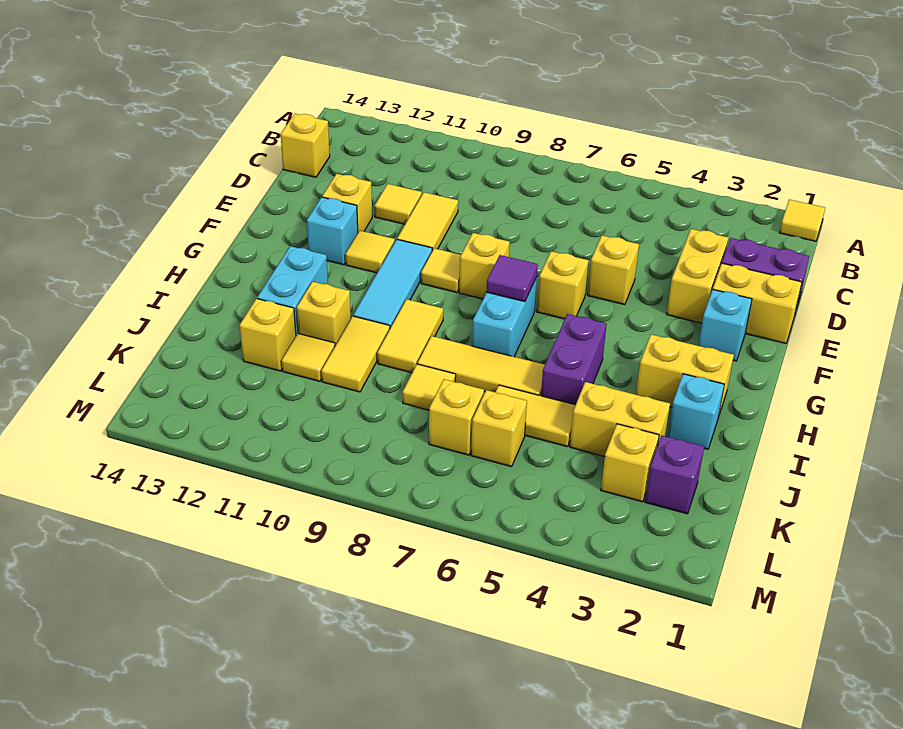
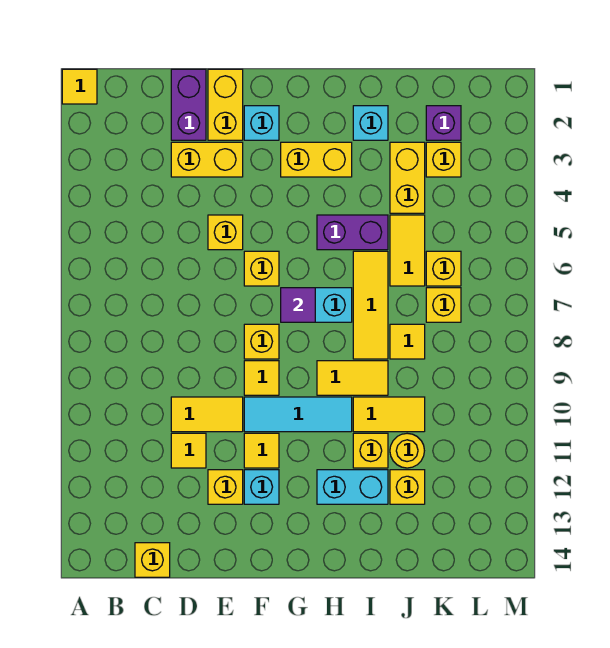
yellow 1x2 brick [636,334,734,417] -> yellow 1x2 brick turned to [281,142,352,177]
yellow 1x1 tile [282,334,335,381] -> yellow 1x1 round brick [390,433,424,468]

